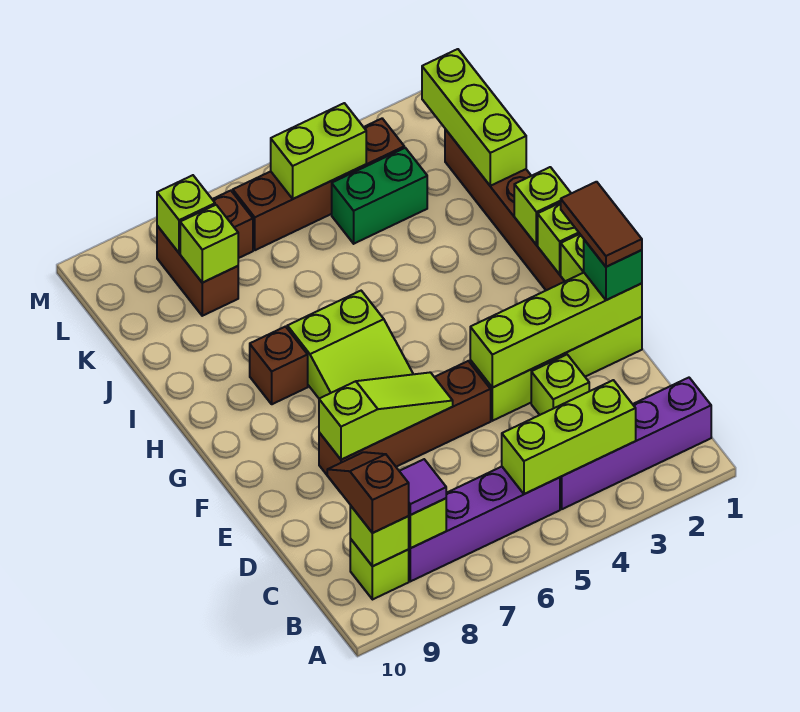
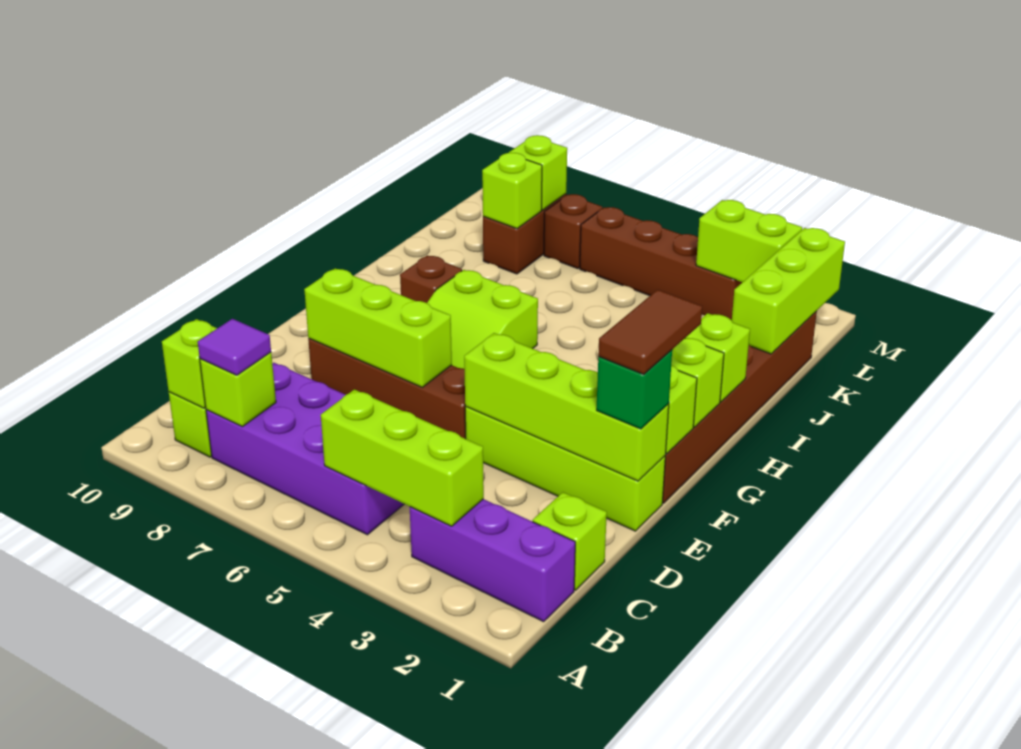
purple 1x4 brick [560,378,711,509] -> purple 1x3 brick [410,499,575,622]
purple 1x4 brick [408,467,560,581] -> purple 2x4 brick [206,363,404,535]
brown 1x2 slope [327,452,409,533] -> none
lime 1x1 brick [531,355,589,415] -> lime 1x1 brick moved to [533,492,607,590]
lime 1x3 slope [319,372,453,460] -> lime 1x3 brick [304,268,452,387]
green 1x2 brick [332,148,427,244] -> none
lime 1x2 brick [271,103,366,199] -> lime 1x2 brick moved to [696,200,802,282]

